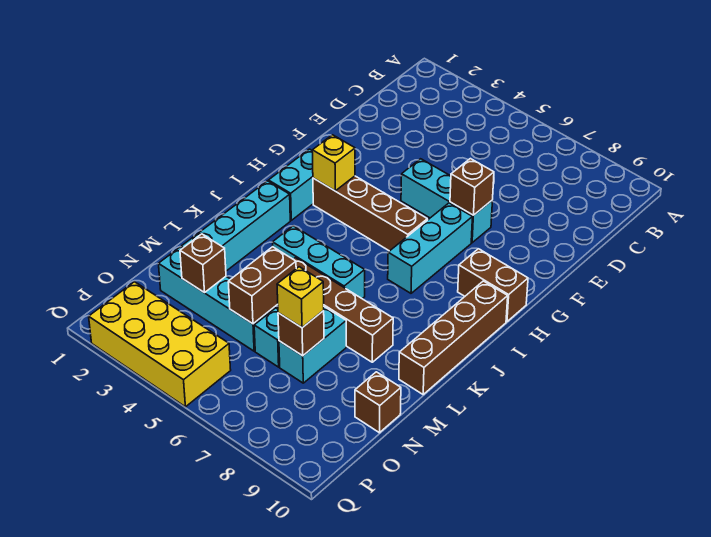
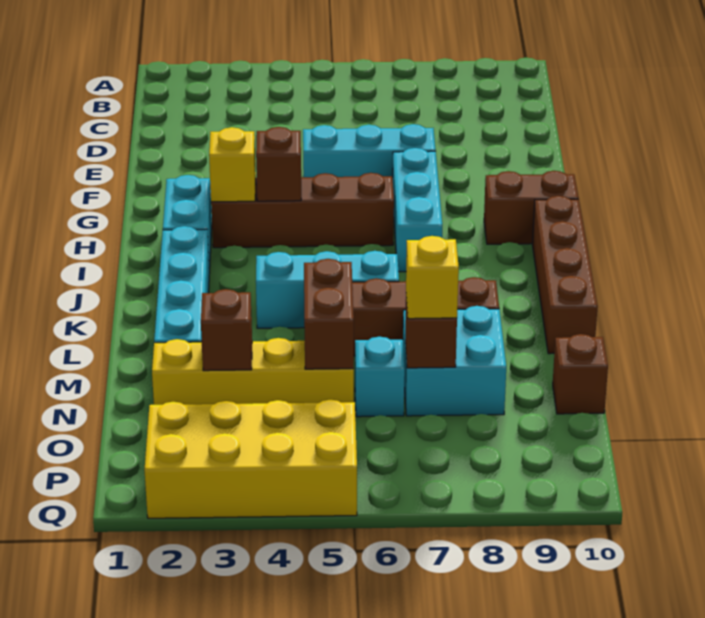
brown 1x1 brick [450,159,494,215] -> brown 1x1 brick moved to [256,127,301,201]
cyan 1x2 brick [279,307,346,383] -> cyan 2x2 brick [403,306,506,416]
cyan 1x4 brick [158,247,275,351] -> yellow 1x4 brick [152,338,354,405]

